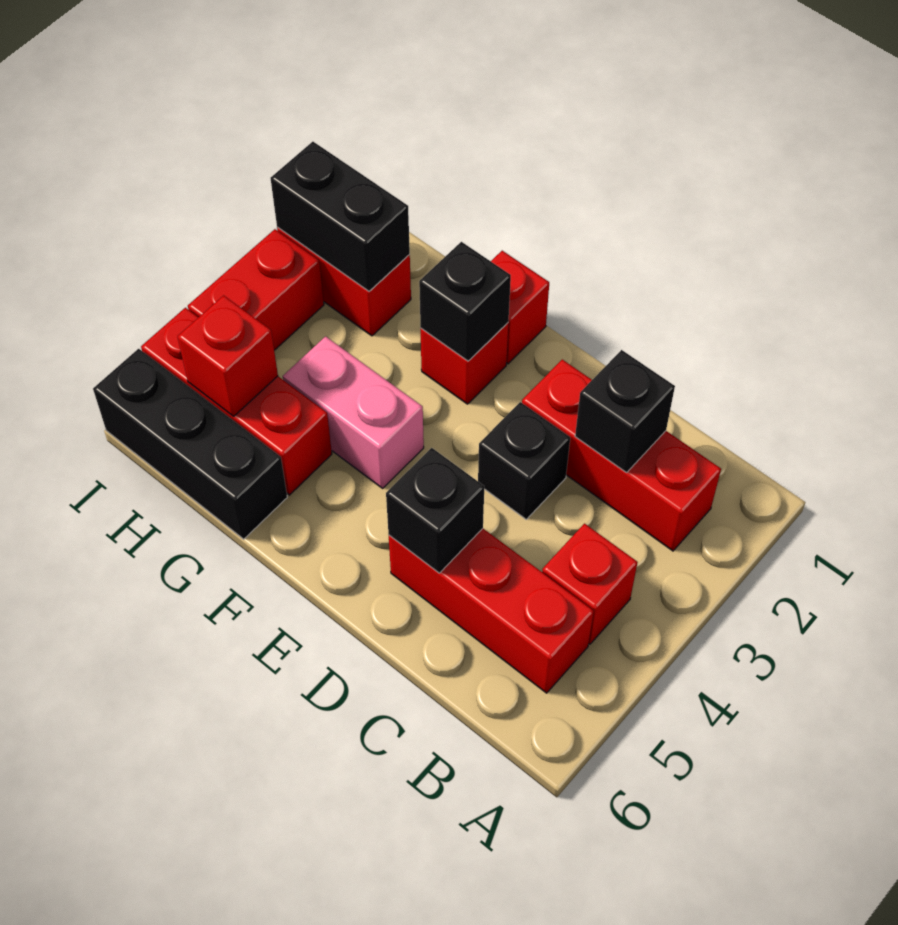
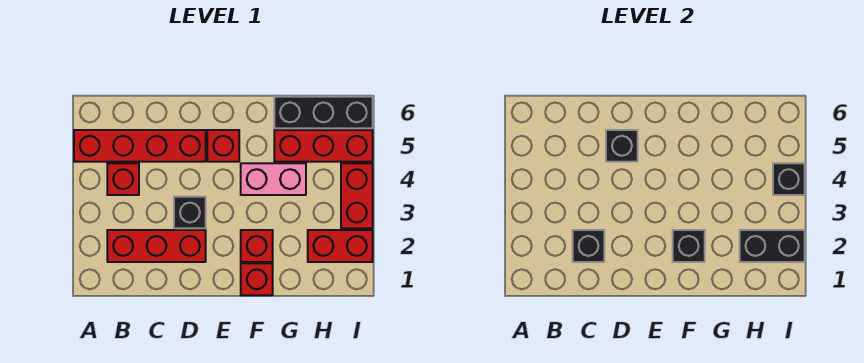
red 1x3 brick [389,529,594,693] -> red 1x4 brick [74,130,206,162]
red 1x1 brick [177,295,278,417] -> red 1x1 brick moved to [207,130,239,162]
none -> black 1x1 brick [773,163,805,195]

